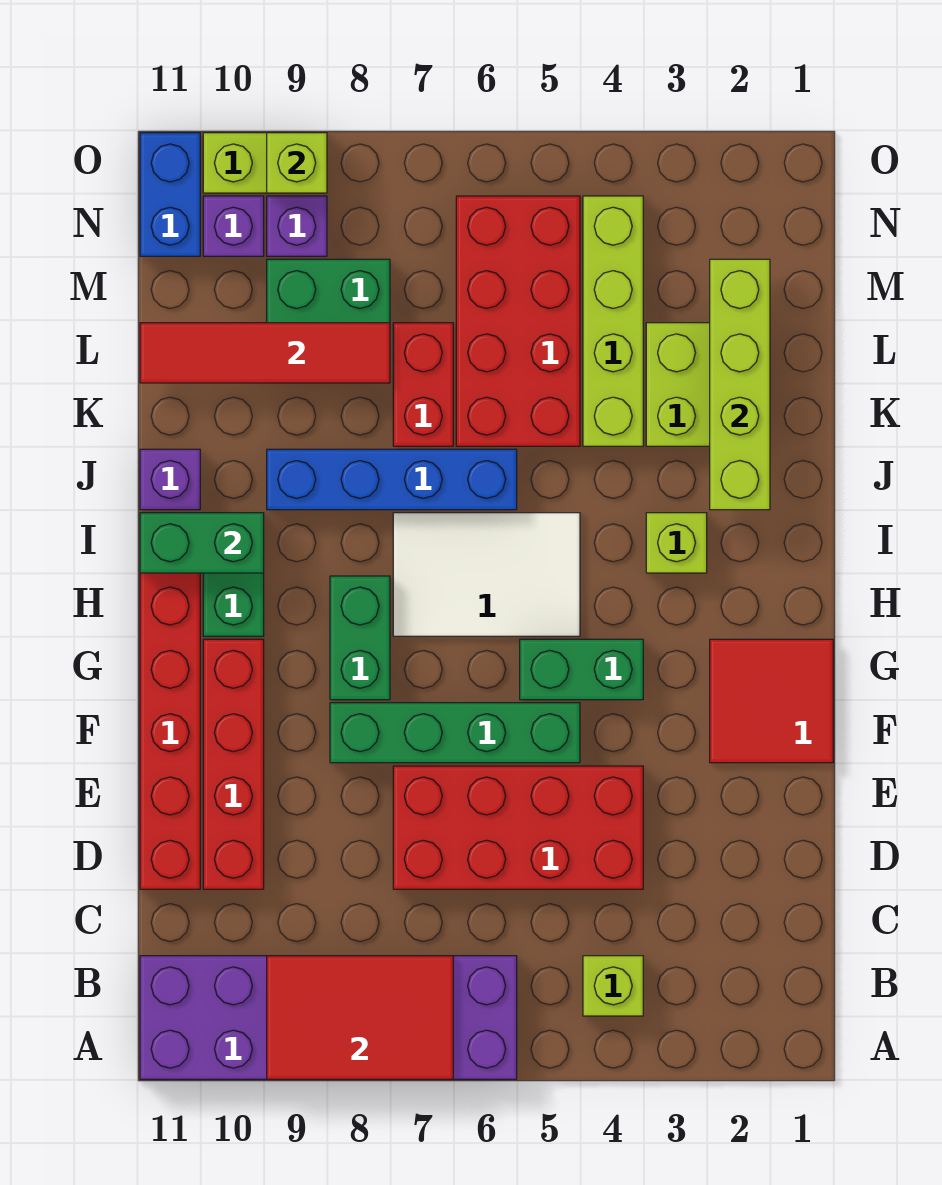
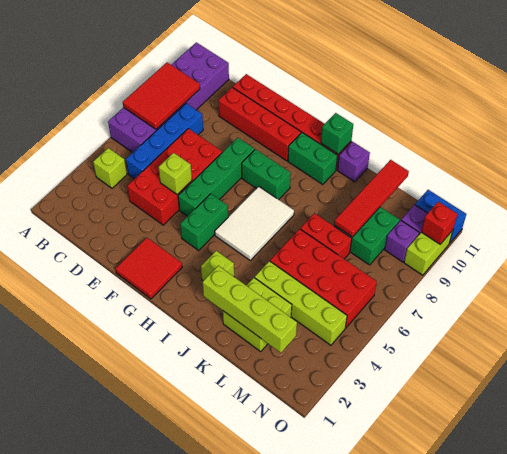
green 1x2 brick [140,513,264,573] -> green 1x1 brick [321,113,353,154]
blue 1x4 brick [267,449,517,510] -> blue 1x4 brick moved to [126,103,203,179]
lime 1x1 brick [267,133,327,193] -> lime 1x1 brick moved to [158,153,192,194]
none -> red 1x1 brick [421,202,457,244]

